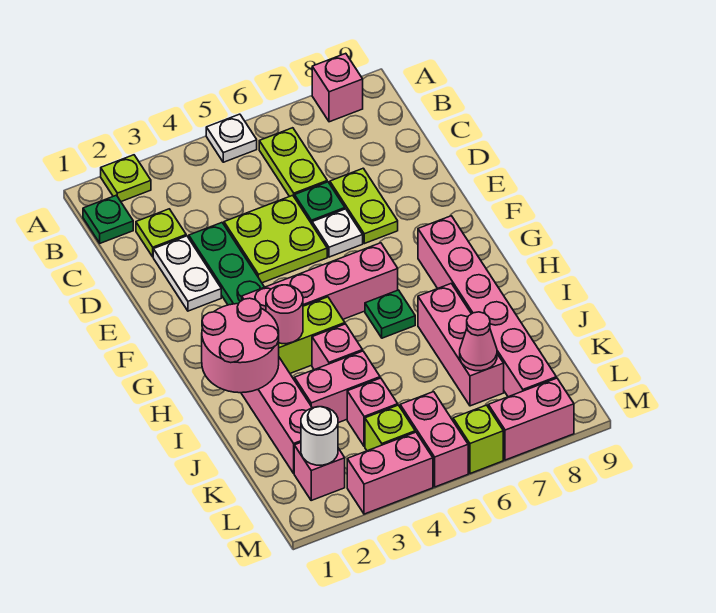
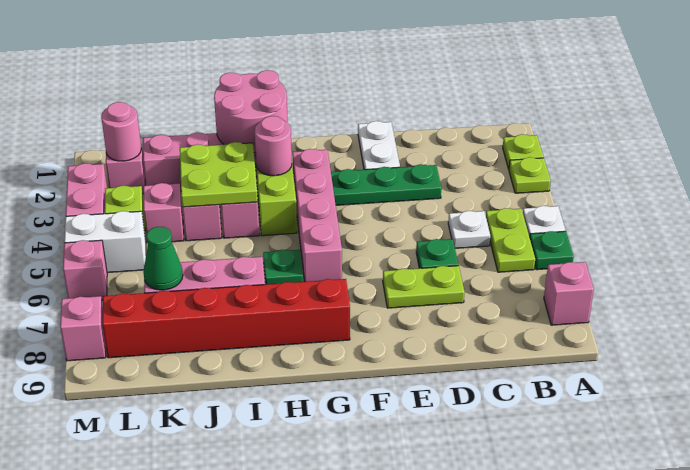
green 1x1 plate [83,195,133,243] -> green 1x1 plate moved to [530,231,574,270]
lime 1x2 plate [259,128,327,198] -> lime 1x2 plate turned to [486,208,535,272]
lime 1x1 plate [136,209,186,257] -> lime 1x1 plate moved to [509,157,551,193]
white 1x2 plate [153,236,221,311] -> white 1x2 plate turned to [358,121,400,170]
lime 2x2 plate [224,195,327,283] -> lime 2x2 plate moved to [180,142,258,207]
white 1x1 plate [312,209,363,257] -> white 1x1 plate moved to [448,211,490,248]
pink 1x6 brick [418,216,556,397] -> red 1x6 brick [103,279,350,358]
pink 1x1 cone [460,312,497,371] -> green 1x1 cone [143,227,183,290]
white 1x1 round brick [301,407,338,465] -> pink 1x1 round brick [101,102,141,161]
pink 1x2 brick [400,392,468,487] -> white 1x2 brick [64,211,146,273]
lime 1x1 brick [453,405,503,473] -> pink 1x1 brick [63,240,107,300]
pink 1x2 brick [488,378,574,460] -> pink 1x1 brick [60,296,106,361]

